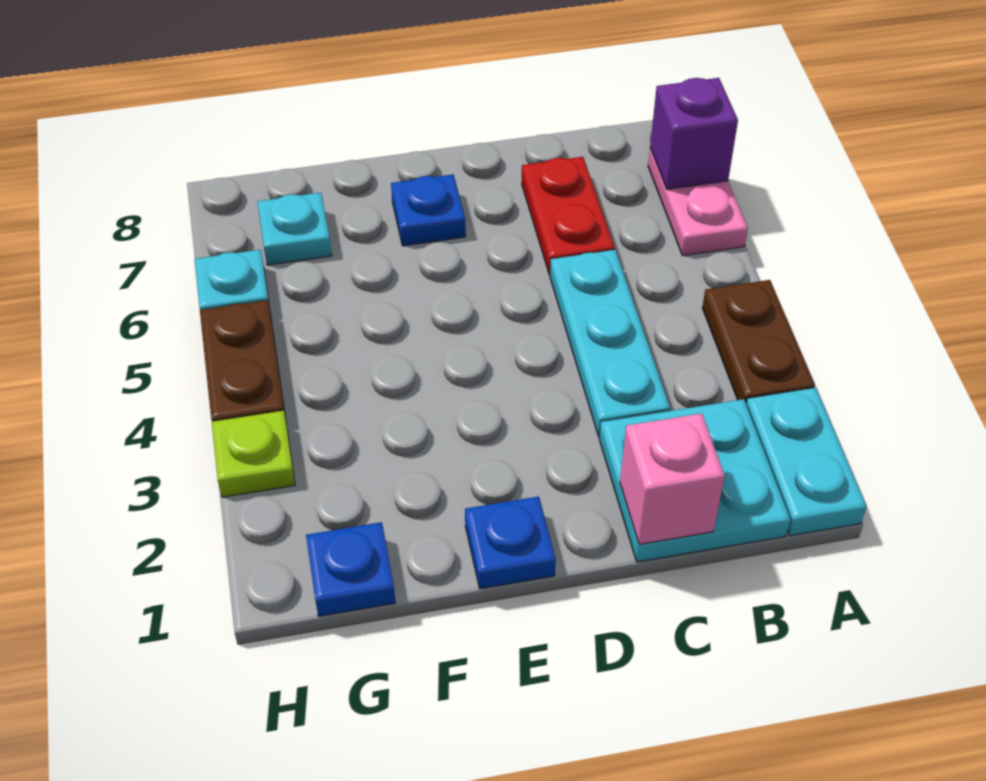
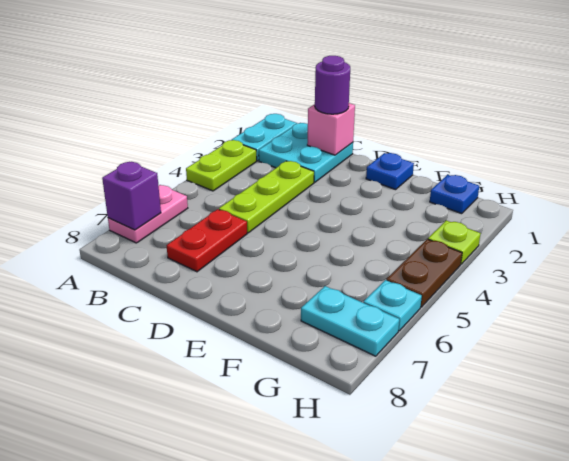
brown 1x2 plate [702,280,815,404] -> lime 1x2 plate [186,140,257,191]
none -> purple 1x1 round brick [315,56,350,114]
cyan 1x3 plate [550,250,670,437] -> lime 1x3 plate [219,161,314,233]
blue 1x1 plate [391,175,466,246] -> none
cyan 1x1 plate [257,193,332,265] -> cyan 1x2 plate [301,286,399,356]

